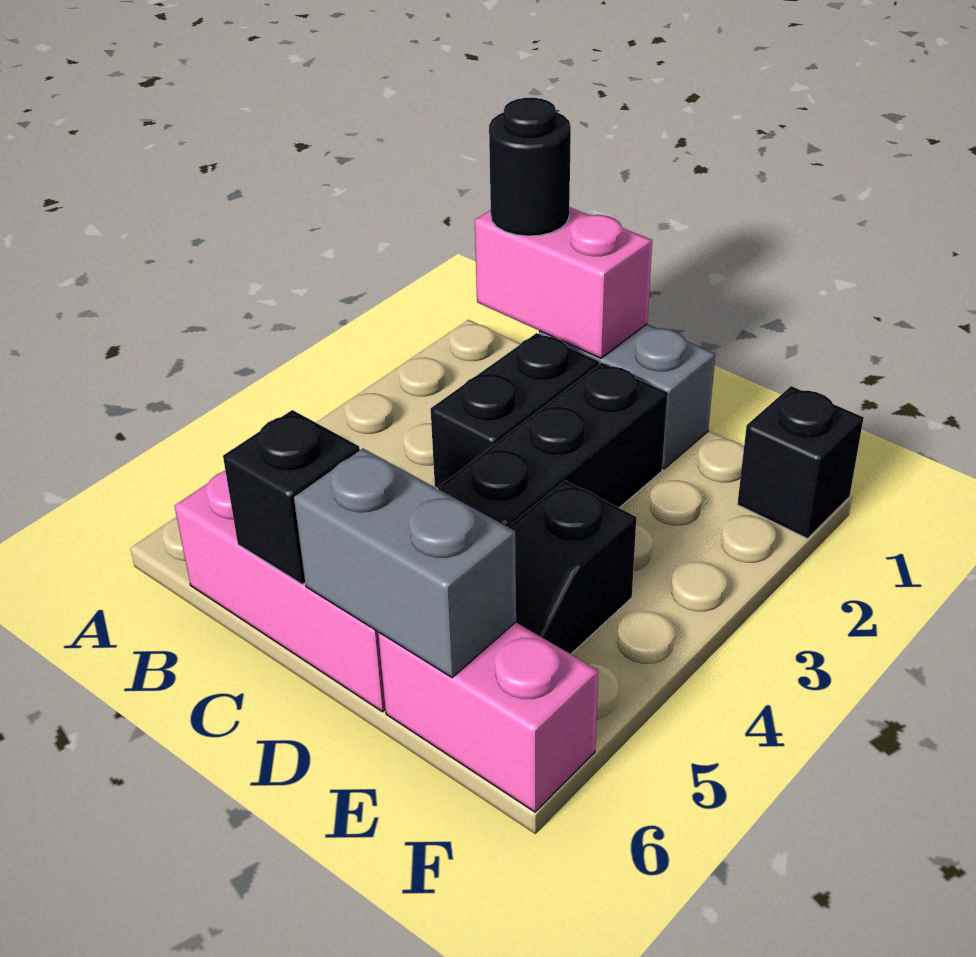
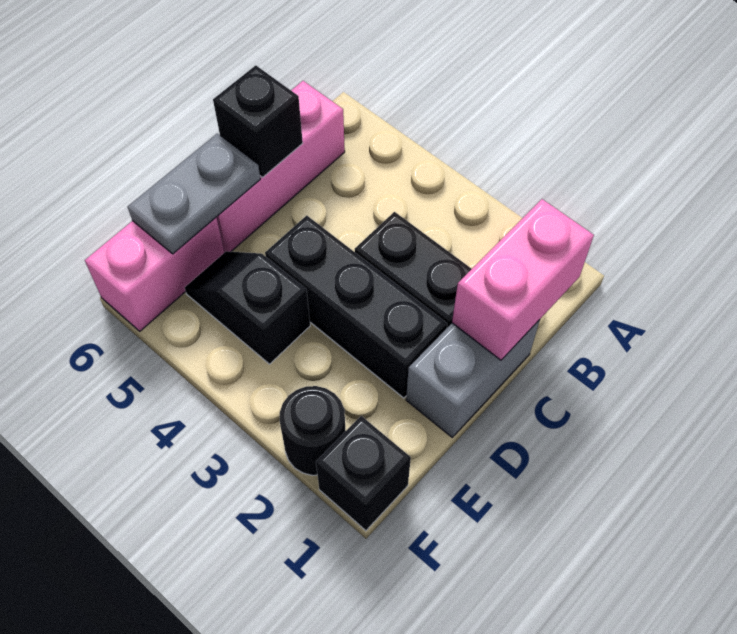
black 1x1 round brick [489,98,571,236] -> black 1x1 round brick moved to [280,386,346,475]
grey 1x2 brick [294,448,516,678] -> grey 1x2 plate [128,134,260,254]

